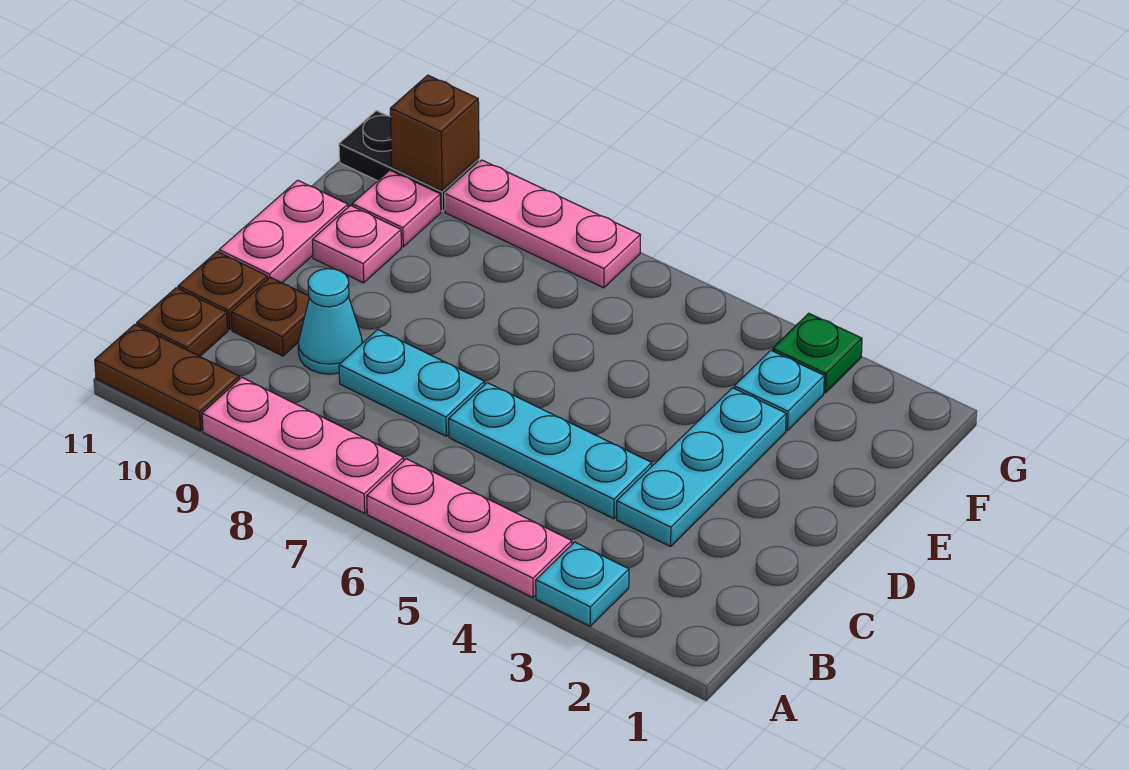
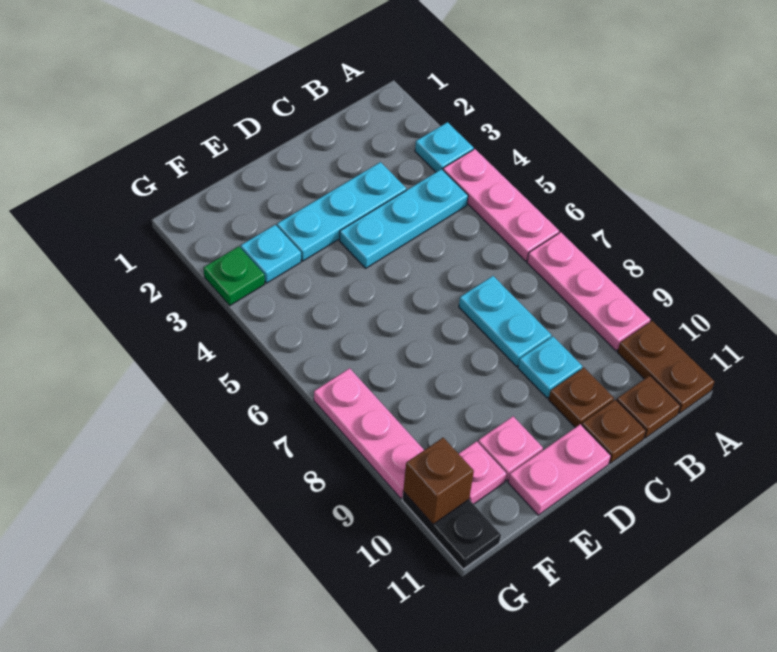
cyan 1x3 plate [449,383,652,519] -> cyan 1x3 plate turned to [339,169,468,268]
cyan 1x1 cone [298,269,362,374] -> cyan 1x1 plate [518,336,582,398]

